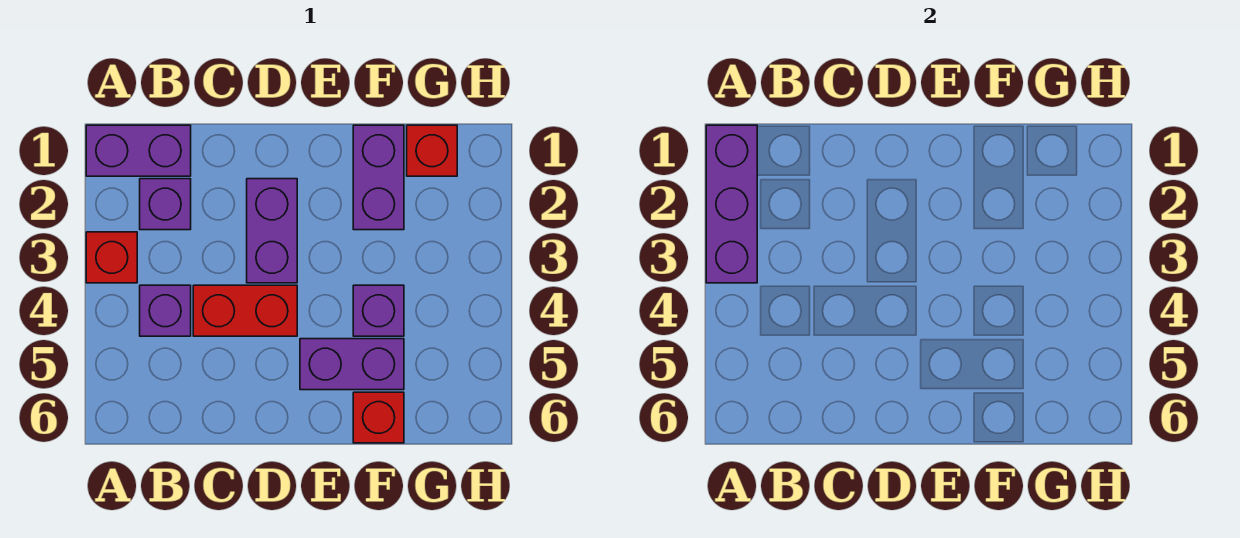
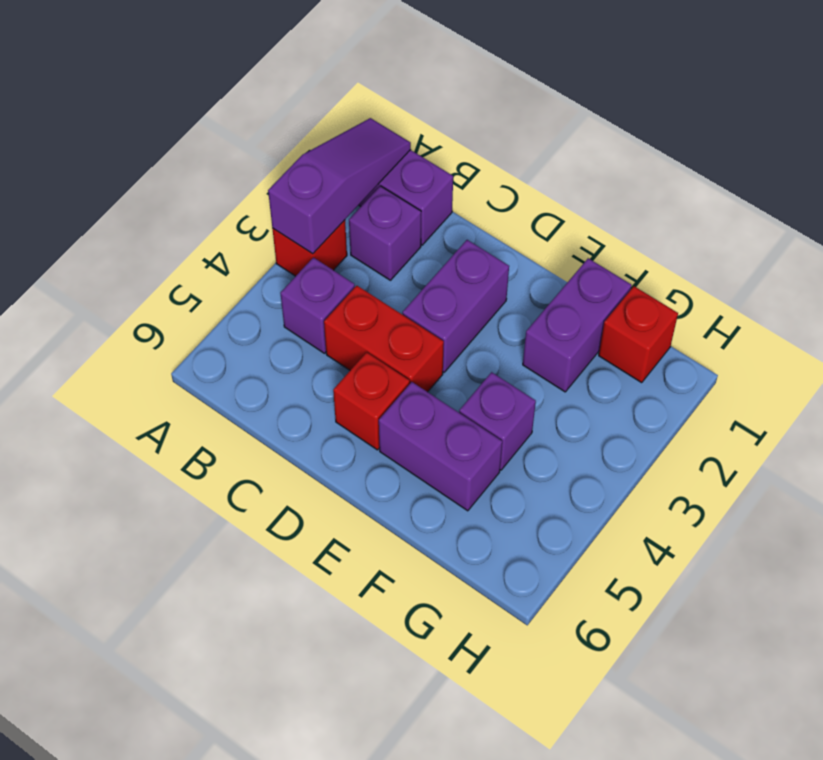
purple 1x3 brick [706,125,757,283] -> purple 1x3 slope [268,118,411,254]
red 1x1 brick [353,392,404,443] -> red 1x1 brick moved to [333,352,410,450]

